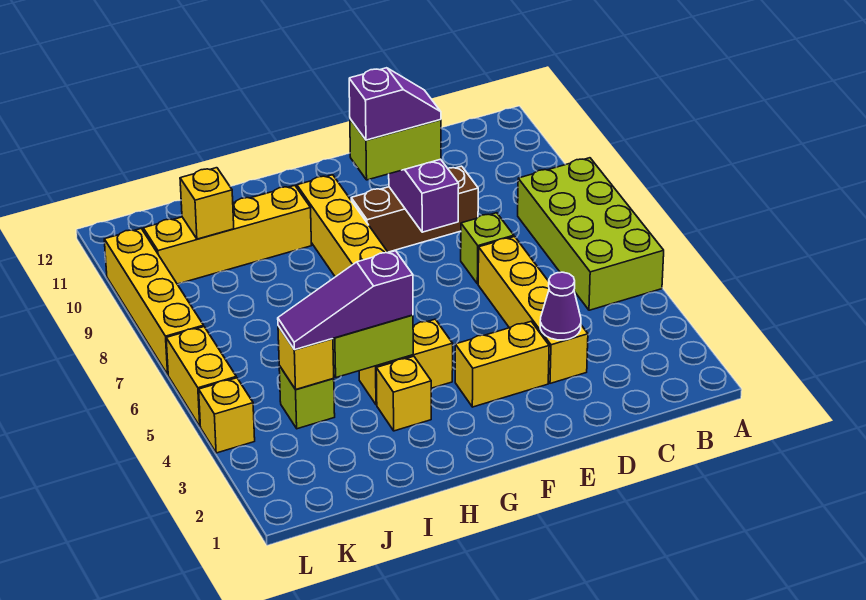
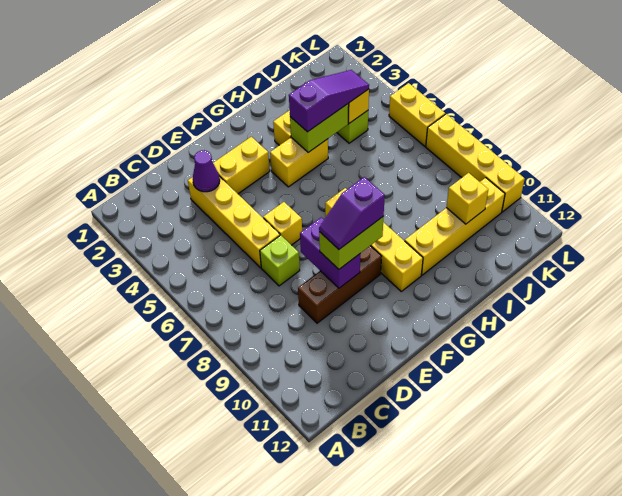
lime 2x4 brick [518,158,664,310] -> none
yellow 1x1 brick [199,378,255,453] -> yellow 1x1 brick moved to [263,202,302,245]

